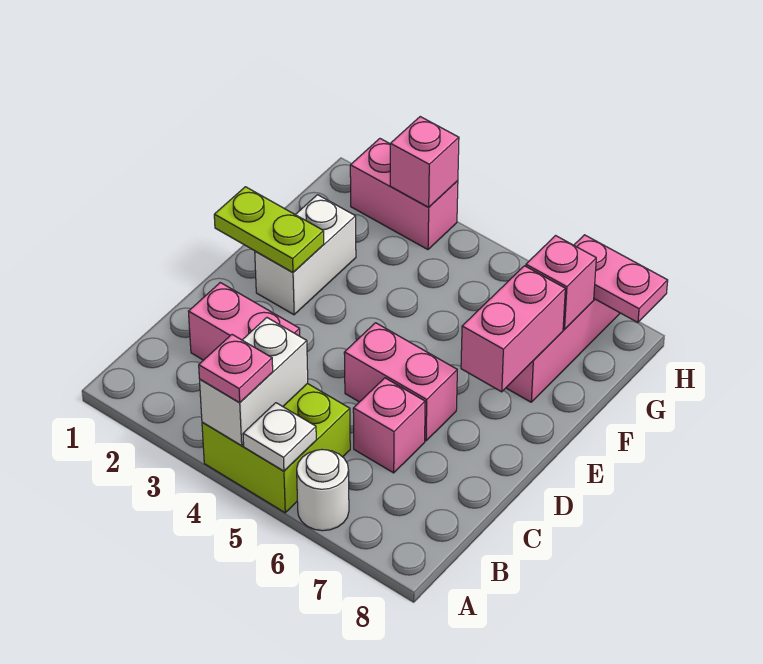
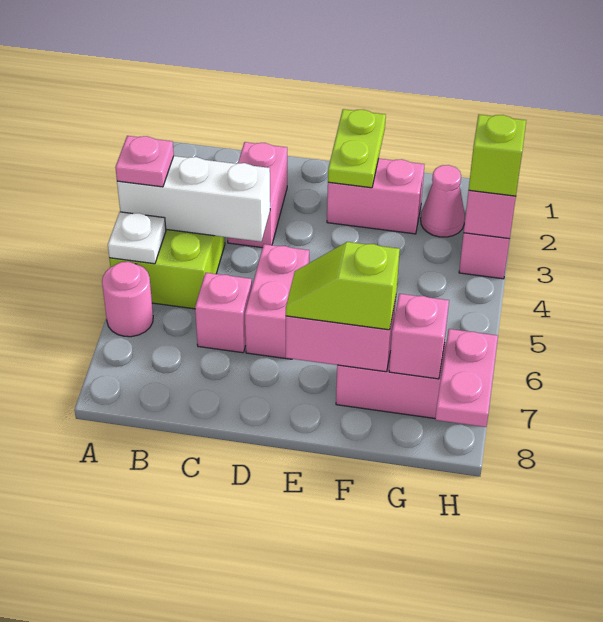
white 1x2 brick [200,318,308,446] -> white 1x3 brick [117,156,270,242]
white 1x1 round brick [297,450,349,531] -> pink 1x1 round brick [102,262,153,337]
white 1x2 brick [255,195,356,315] -> pink 1x2 brick [327,158,425,234]
none -> lime 1x2 slope [286,242,400,330]
none -> pink 1x1 cone [421,165,465,237]
none -> lime 1x1 brick [469,115,526,196]

